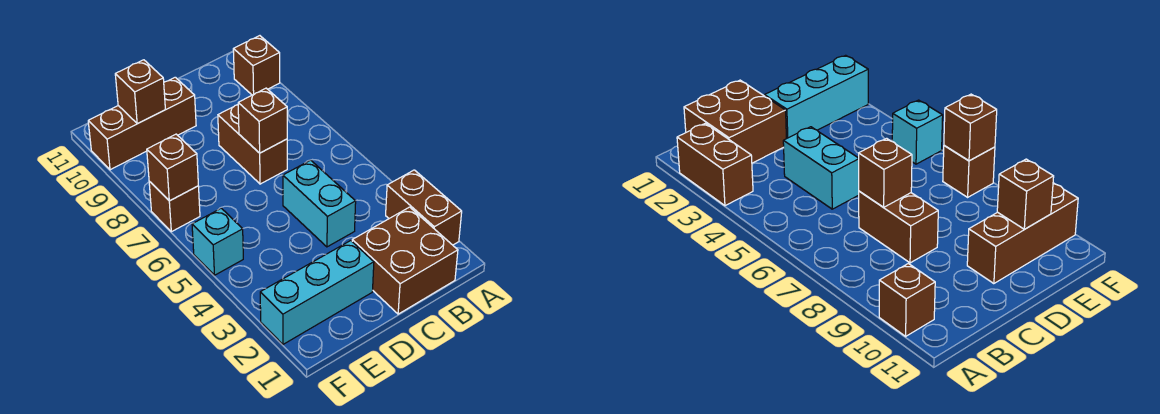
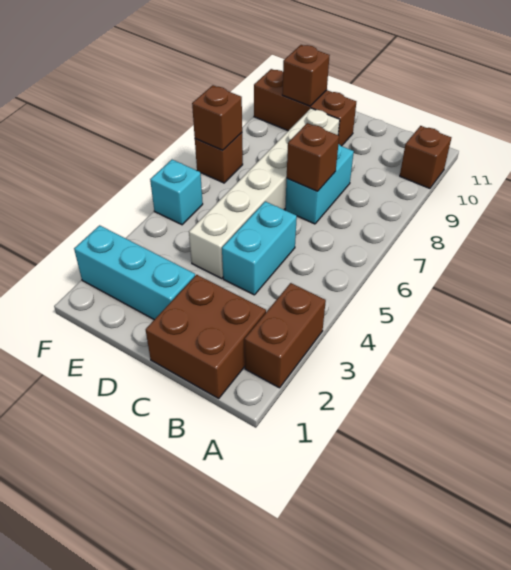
brown 1x2 brick [218,105,287,184] -> cyan 1x2 brick [285,144,354,224]
none -> white 1x6 brick [189,108,340,278]

